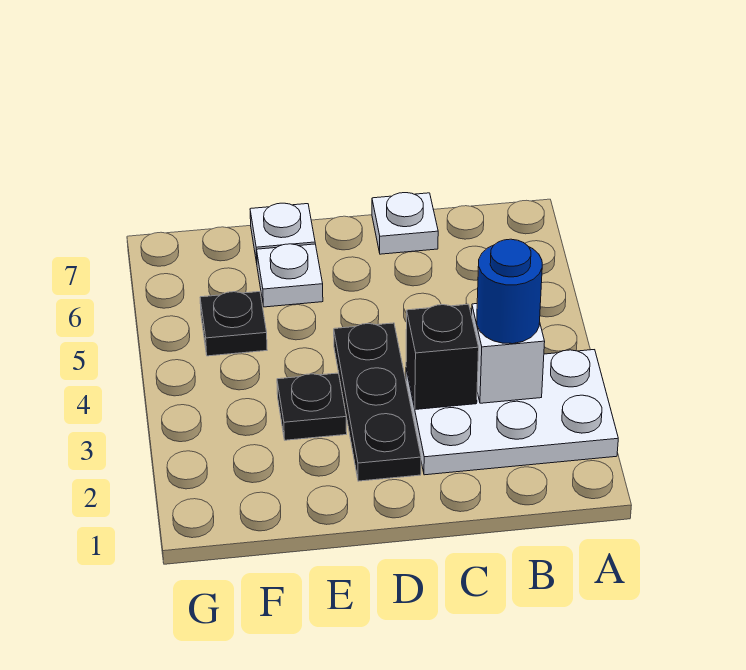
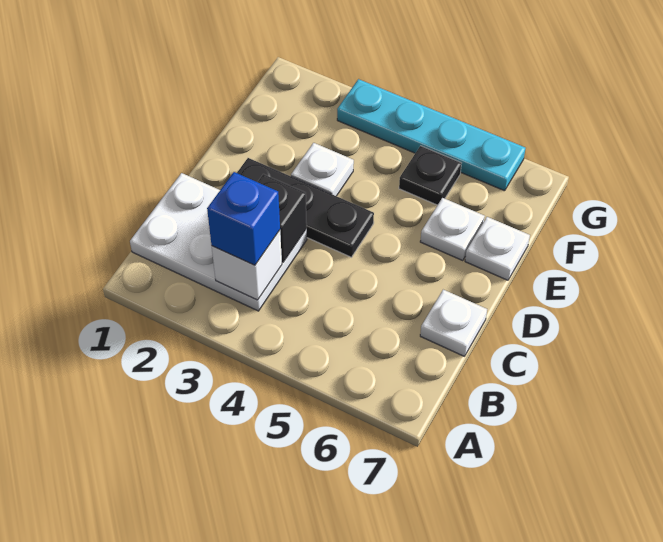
white 2x3 plate [406,350,618,475] -> white 2x3 plate turned to [130,173,307,311]
blue 1x1 round brick [477,239,542,344] -> blue 1x1 brick [207,172,280,265]
black 1x1 plate [277,373,347,440] -> white 1x1 plate [291,143,354,196]
none -> cyan 1x4 plate [337,79,526,191]

